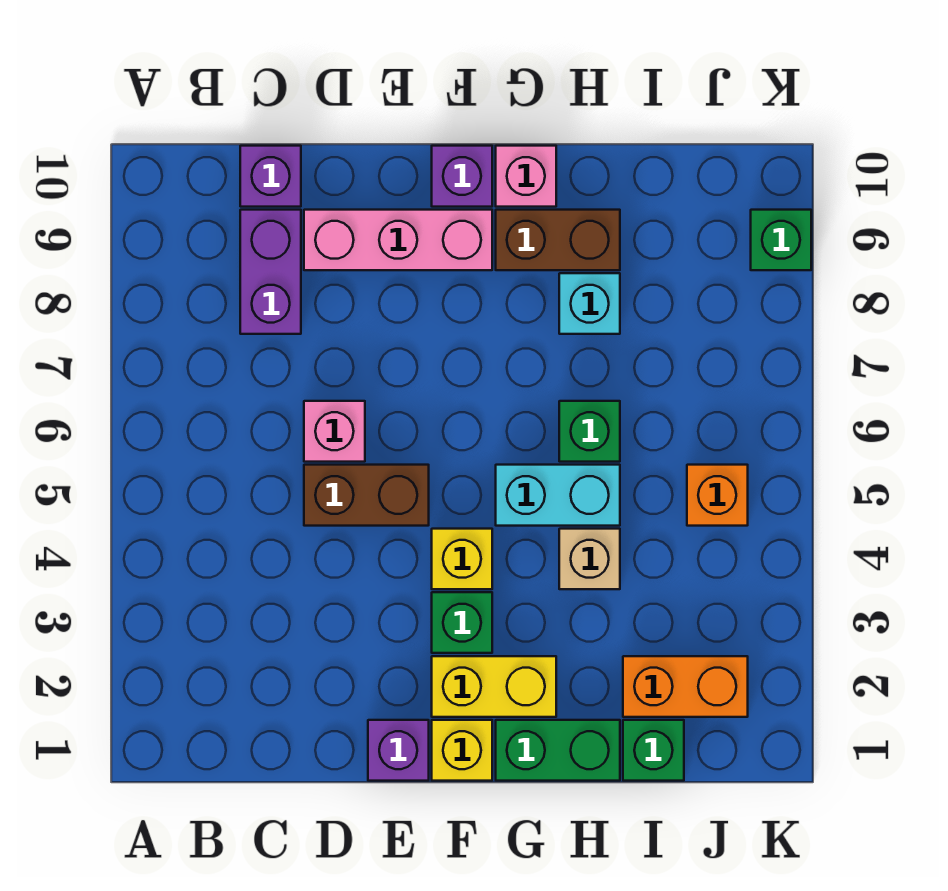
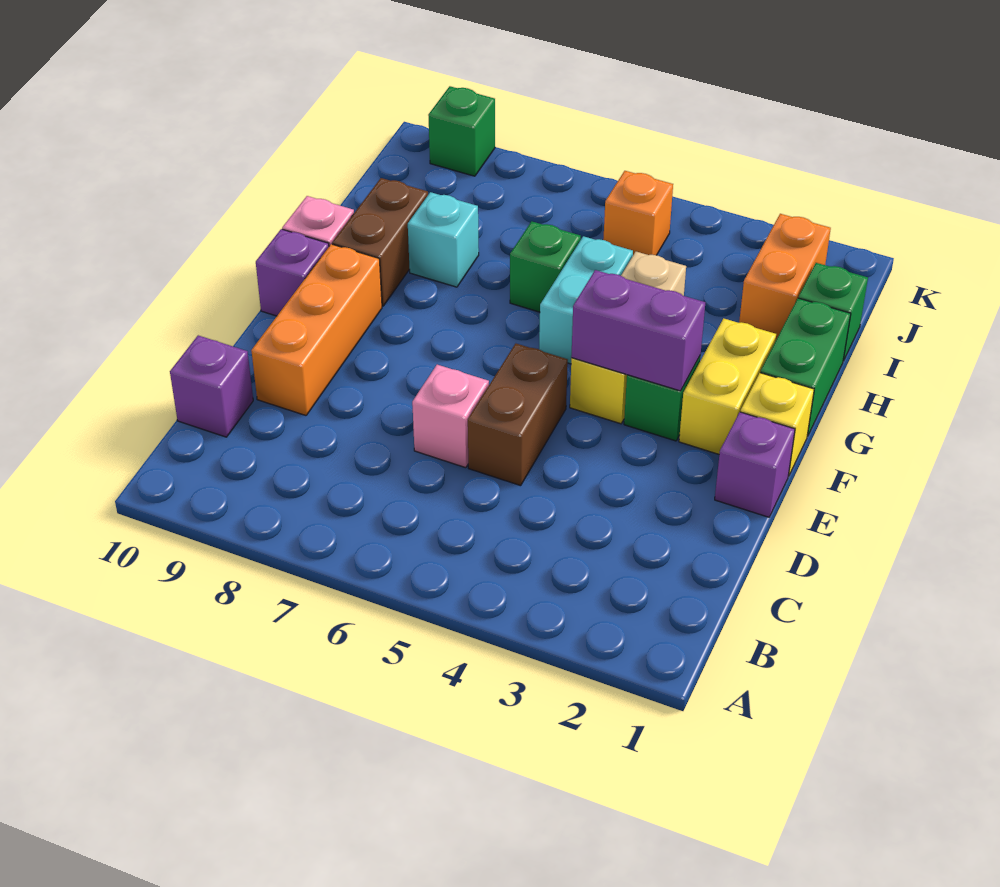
purple 1x2 brick [240,210,301,334] -> purple 1x2 brick moved to [571,270,705,391]
pink 1x3 brick [304,210,492,270] -> orange 1x3 brick [251,244,382,415]

